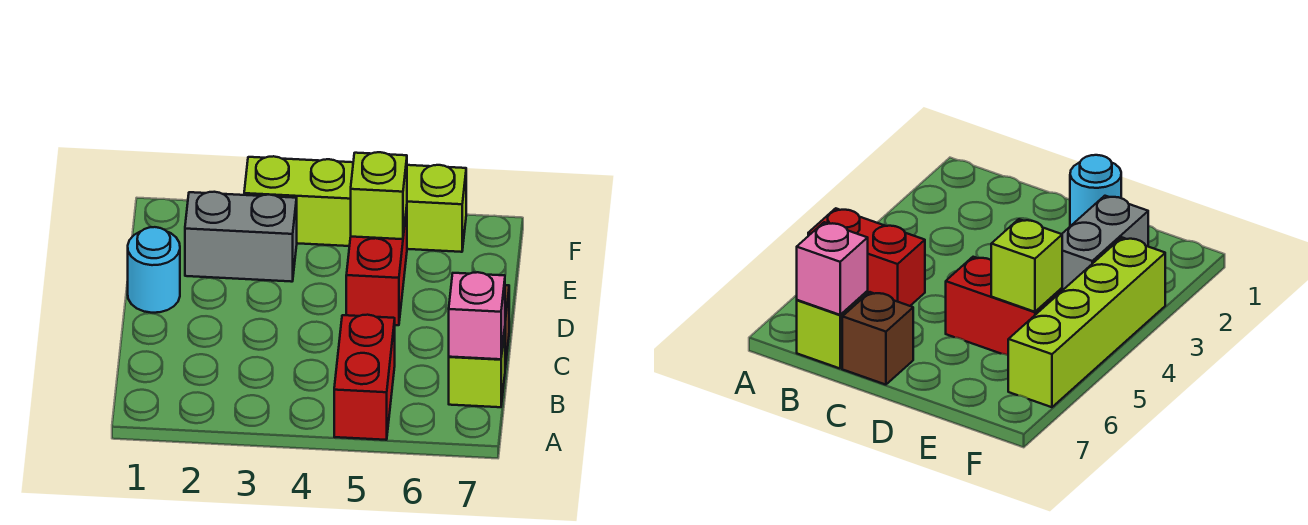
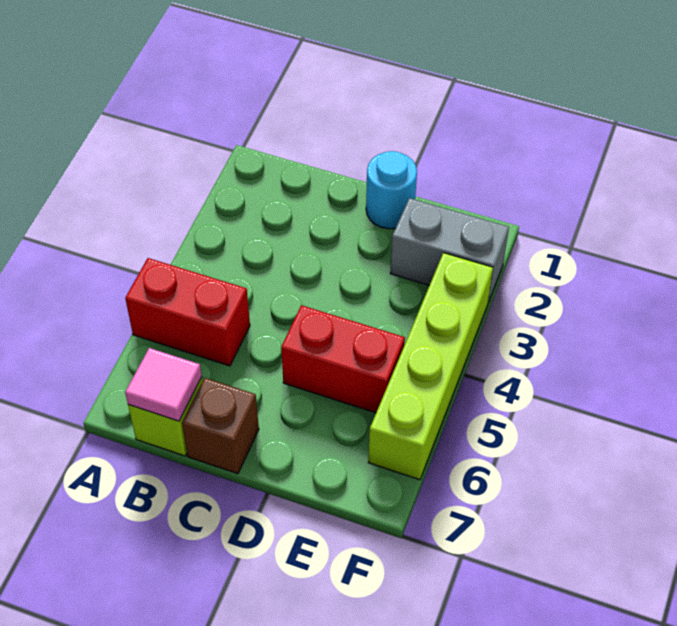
pink 1x1 brick [449,272,505,359] -> pink 1x1 tile [125,348,202,421]
grey 1x2 brick [185,192,297,282] -> grey 1x2 brick turned to [390,198,509,303]
lime 1x1 brick [351,152,407,239] -> none

